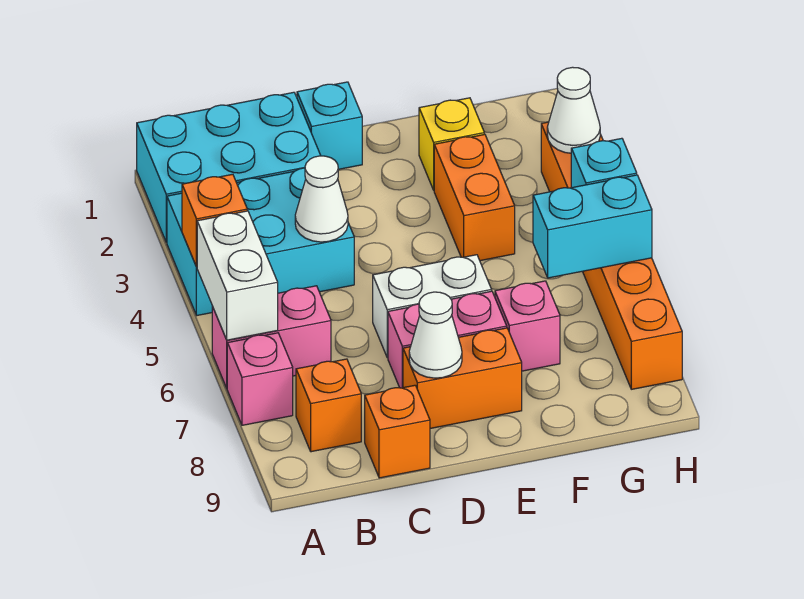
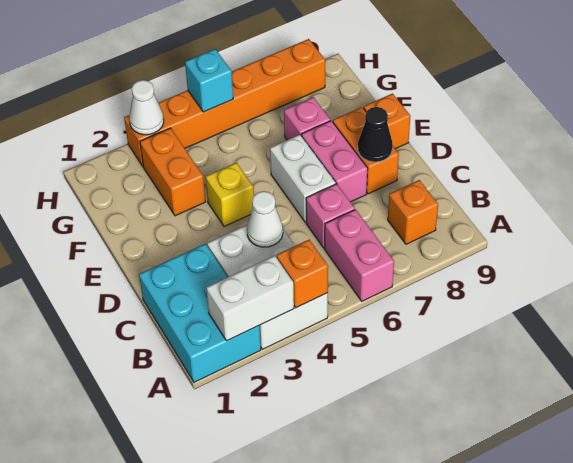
cyan 2x3 brick [167,168,354,315] -> white 2x3 brick [207,225,328,349]
white 1x2 brick [197,211,278,340] -> white 1x2 brick moved to [206,256,294,341]
pink 1x1 brick [227,333,293,425] -> pink 1x1 brick moved to [306,184,355,248]
orange 1x1 brick [365,385,430,478] -> orange 1x1 brick moved to [364,94,410,149]
cyan 1x1 brick [297,82,362,169] -> none
white 1x1 cone [409,292,462,378] -> black 1x1 cone [358,107,393,162]
yellow 1x1 brick [419,98,484,190] -> yellow 1x1 brick moved to [206,163,254,226]
orange 1x2 brick [434,134,515,261] -> orange 1x2 brick turned to [140,128,205,216]
cyan 1x2 brick [533,175,652,278] -> none

